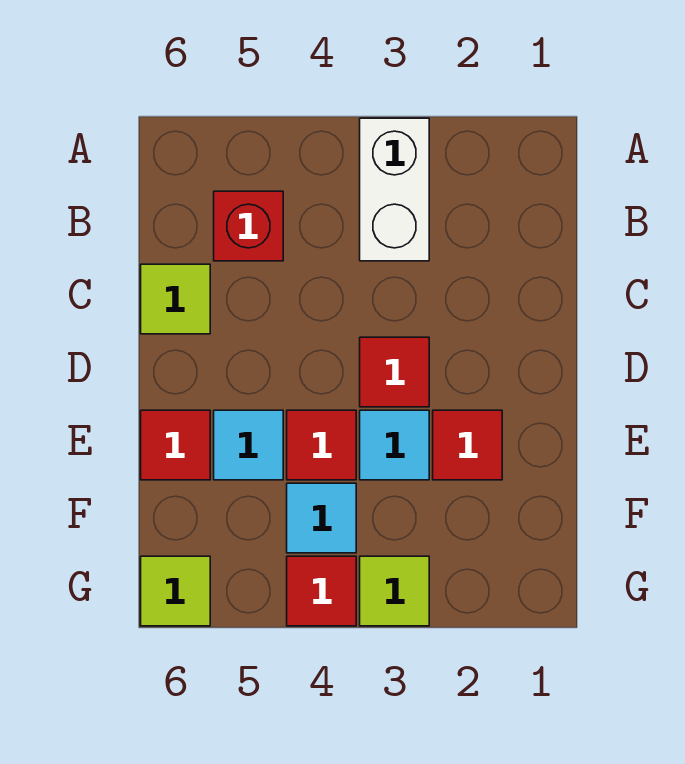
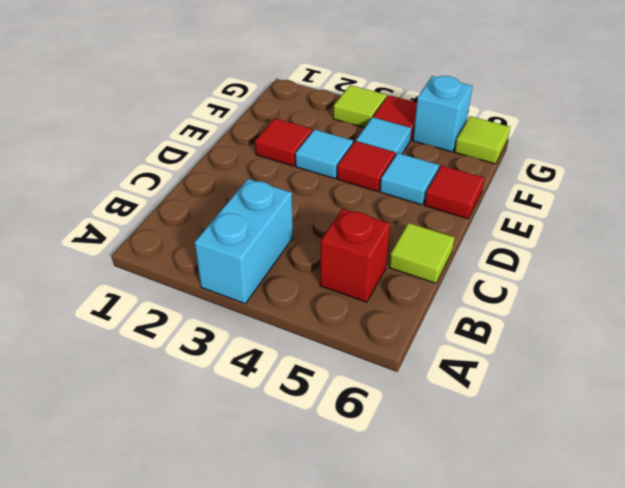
white 1x2 brick [360,118,429,261] -> cyan 1x2 brick [195,179,293,304]
red 1x1 tile [360,337,429,407] -> none
none -> cyan 1x1 brick [413,76,472,152]

